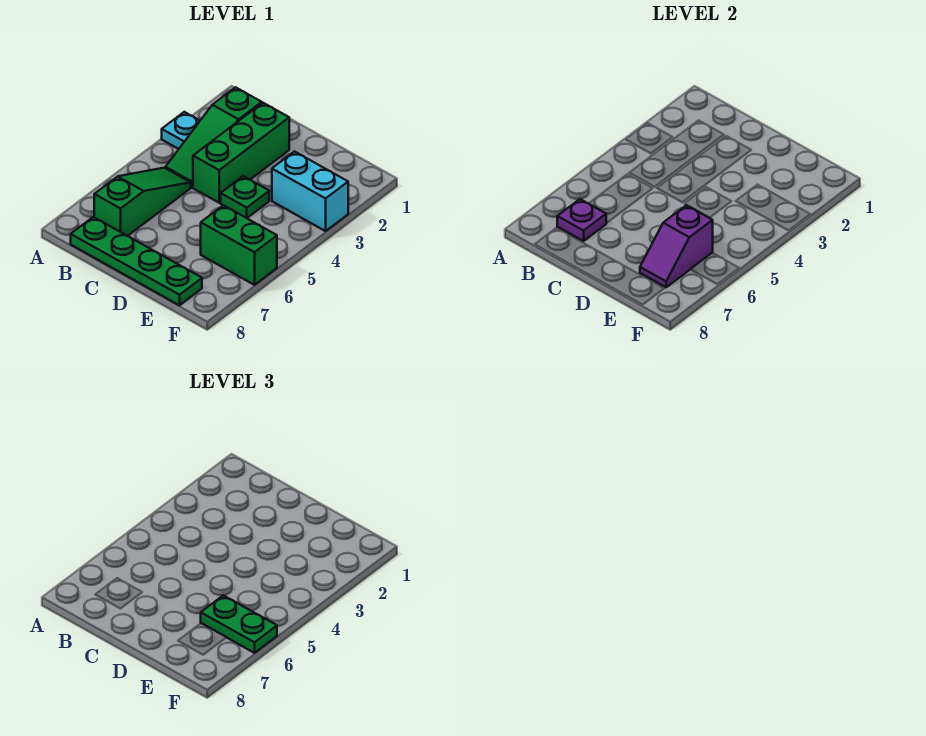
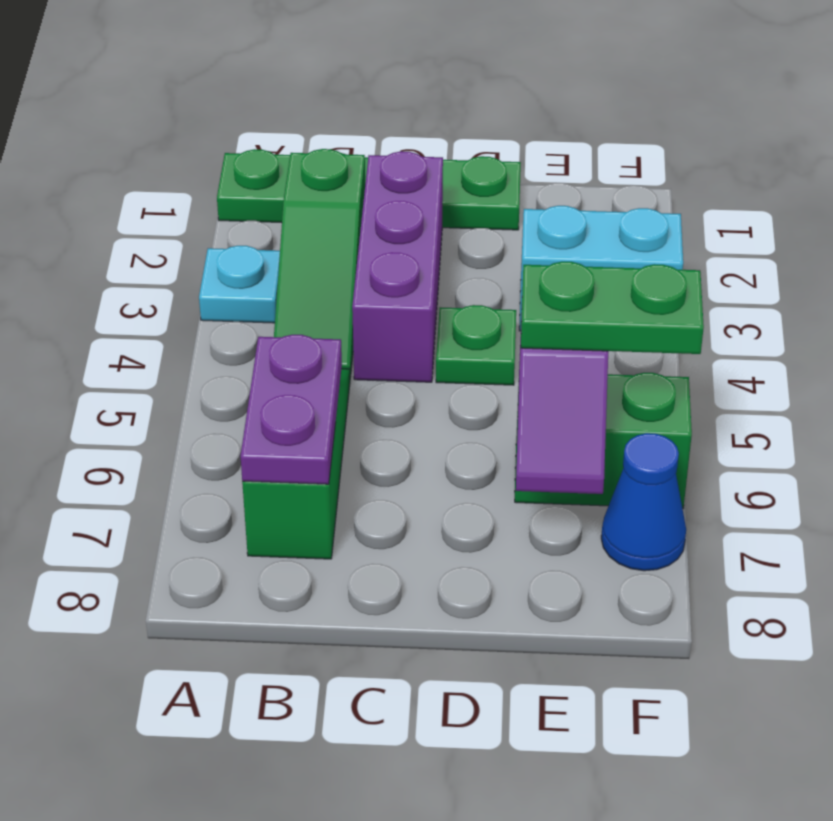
purple 1x1 plate [557,199,606,241] -> purple 1x2 plate [241,335,342,484]
green 1x4 plate [71,217,202,305] -> green 1x4 plate moved to [217,149,521,230]
green 1x3 brick [193,103,289,203] -> purple 1x3 brick [352,151,443,382]
none -> blue 1x1 cone [601,433,686,571]

